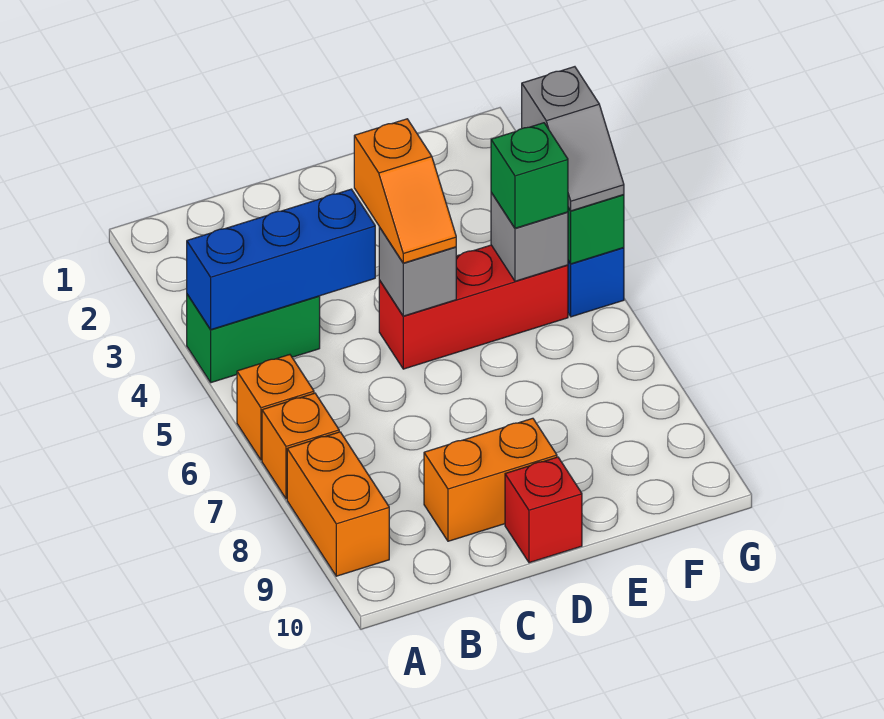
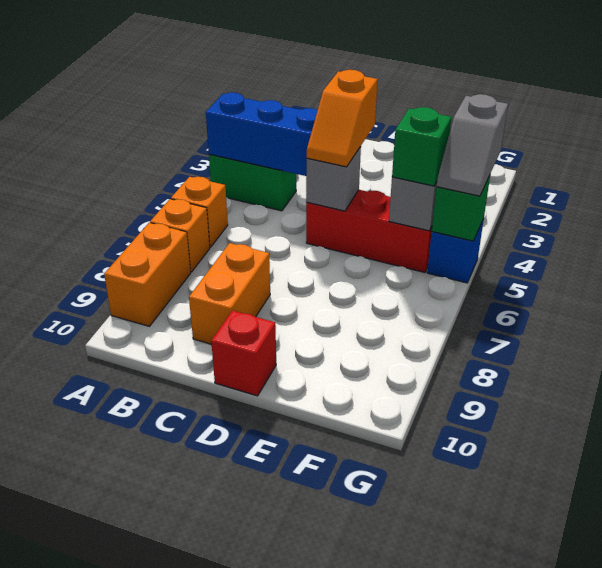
orange 1x2 brick [424,418,557,541] -> orange 1x2 brick turned to [189,243,270,344]

